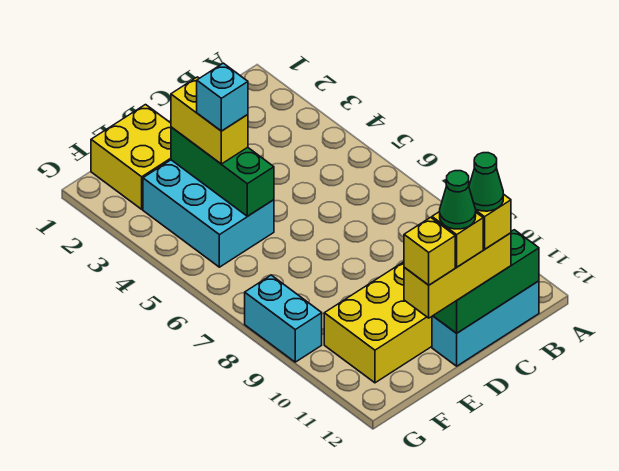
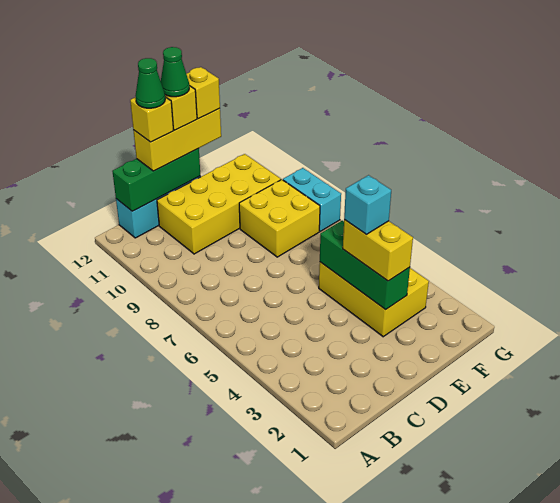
yellow 2x2 brick [91,105,171,209] -> yellow 2x2 brick moved to [239,180,320,257]
cyan 2x3 brick [143,160,274,267] -> yellow 2x3 brick [319,262,429,337]

